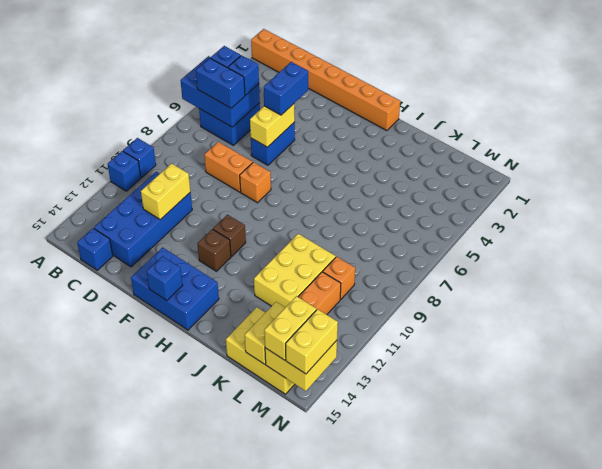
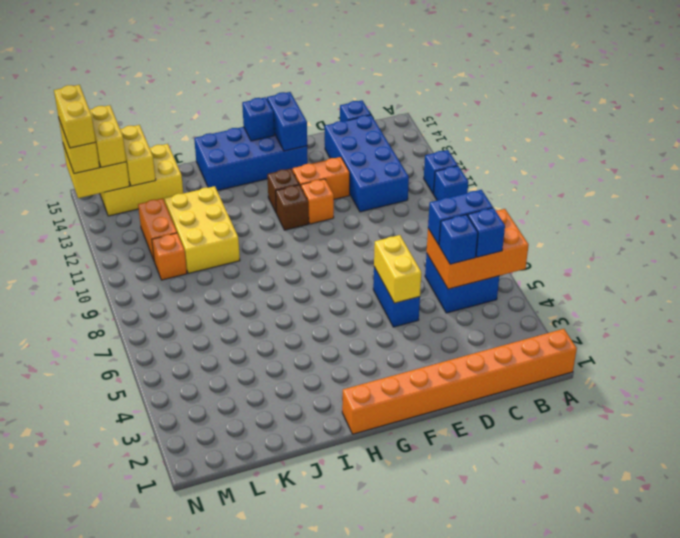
blue 2x3 brick [180,56,260,127] -> orange 2x3 brick [427,209,529,289]
orange 1x2 brick [204,142,253,192] -> orange 1x2 brick moved to [293,157,350,199]
yellow 1x2 brick [141,163,190,220] -> yellow 1x2 brick moved to [54,85,96,148]
blue 1x2 brick [264,62,308,115] -> blue 1x2 brick moved to [267,92,307,151]
orange 1x1 brick [240,162,271,203] -> orange 1x1 brick moved to [301,179,334,224]
blue 2x3 brick [131,247,219,330] -> blue 2x4 brick [194,127,308,191]

